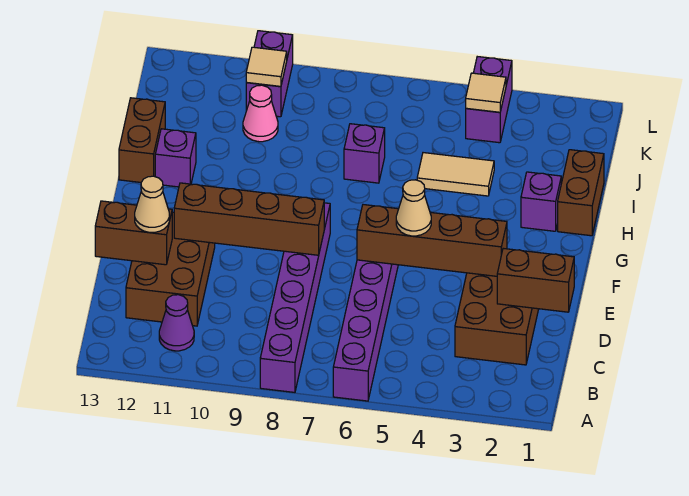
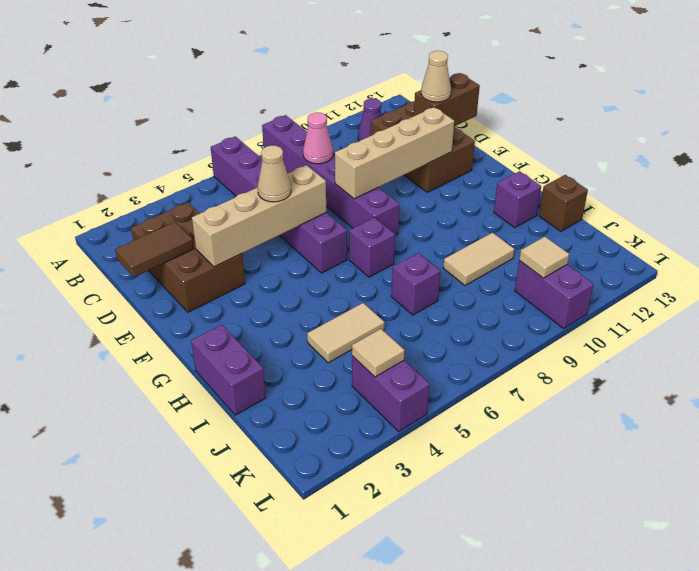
brown 1x2 brick [497,248,574,312] -> brown 1x2 tile [115,222,194,277]
brown 1x4 brick [357,205,507,276] -> tan 1x4 brick [192,165,326,267]
brown 1x4 brick [174,183,324,255] -> tan 1x4 brick [335,107,454,199]
brown 1x2 brick [558,150,604,236] -> purple 1x2 brick [191,325,266,415]
purple 1x1 brick [521,172,561,231] -> purple 1x1 brick moved to [349,217,395,277]
brown 1x2 brick [119,98,165,182] -> brown 1x1 brick [539,175,588,231]
none -> tan 1x2 tile [443,233,514,285]
pink 1x1 cone [243,85,278,142] -> pink 1x1 cone moved to [303,112,333,164]

